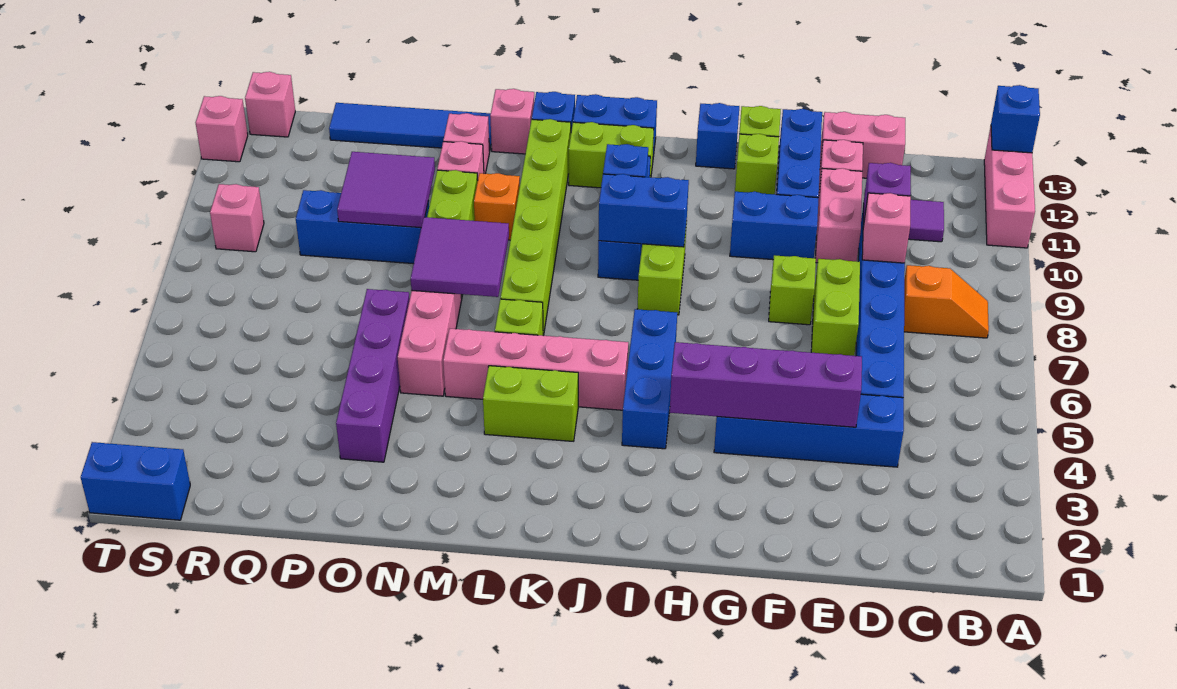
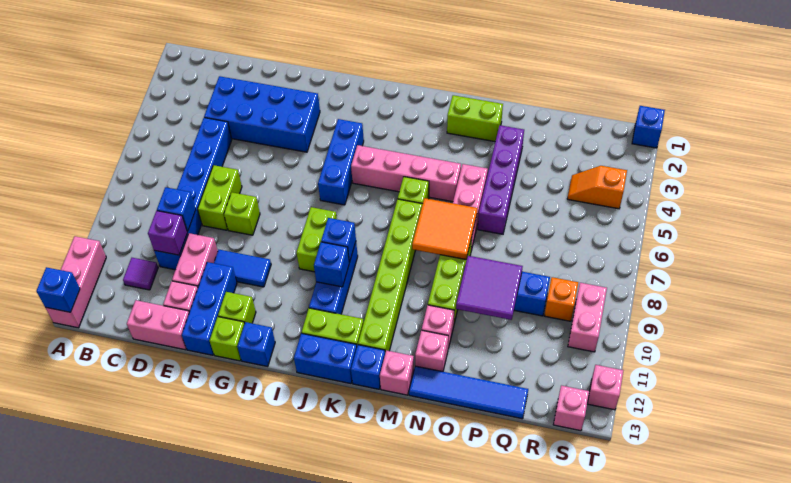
orange 1x2 slope [904,265,989,338] -> orange 1x2 slope moved to [567,166,627,209]
blue 1x4 brick [714,394,904,467] -> blue 2x4 brick [204,76,320,152]
pink 1x1 brick [862,193,911,263] -> blue 1x1 brick [157,187,196,232]
purple 1x4 brick [670,342,862,427] -> none
blue 1x2 brick [730,192,819,260] -> blue 1x2 tile [214,250,271,287]
blue 1x2 brick [598,174,689,247] -> blue 1x1 brick [321,218,356,263]
lime 1x2 brick [483,366,578,441] -> lime 1x2 brick moved to [447,95,503,142]
purple 2x2 tile [411,217,509,297] -> orange 2x2 tile [412,198,477,259]
orange 1x1 brick [474,173,520,240] -> orange 1x1 brick moved to [544,277,578,321]
blue 1x2 brick [81,442,190,520] -> blue 1x1 brick [632,106,665,148]
pink 1x1 brick [210,184,264,252] -> pink 1x2 brick [568,283,607,352]

